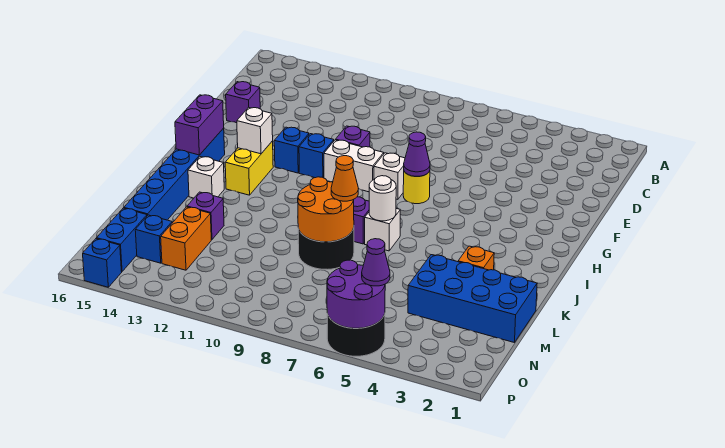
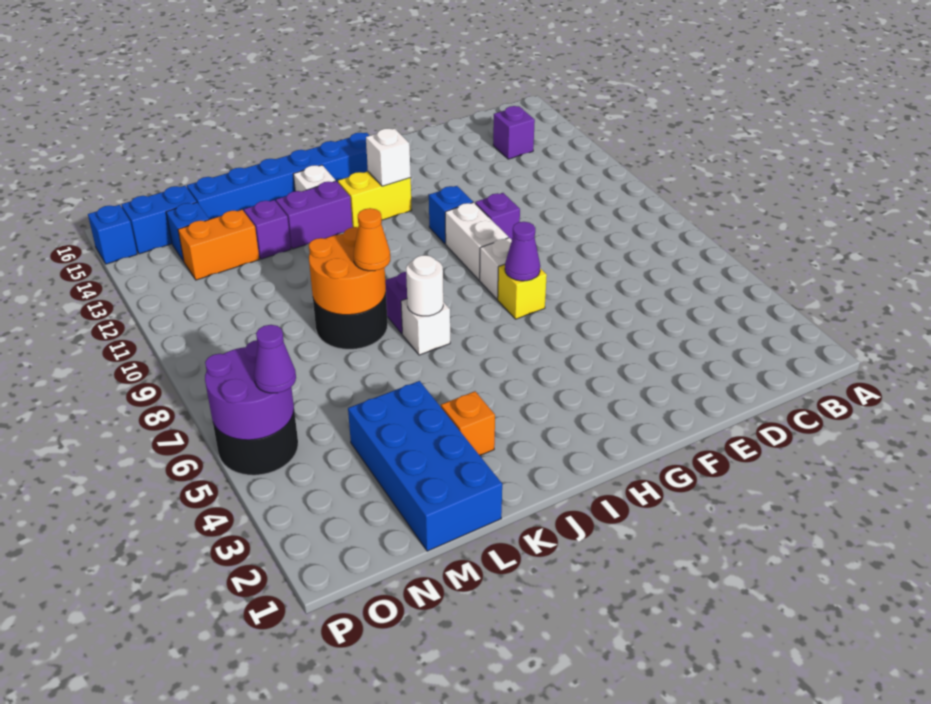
purple 1x1 brick [226,82,260,123] -> purple 1x1 brick moved to [493,106,535,159]
yellow 1x1 round brick [403,171,430,204] -> yellow 1x1 brick [498,264,547,319]
blue 1x1 brick [274,127,309,173] -> none
purple 1x2 brick [175,95,224,155] -> purple 1x2 brick moved to [276,181,352,249]

